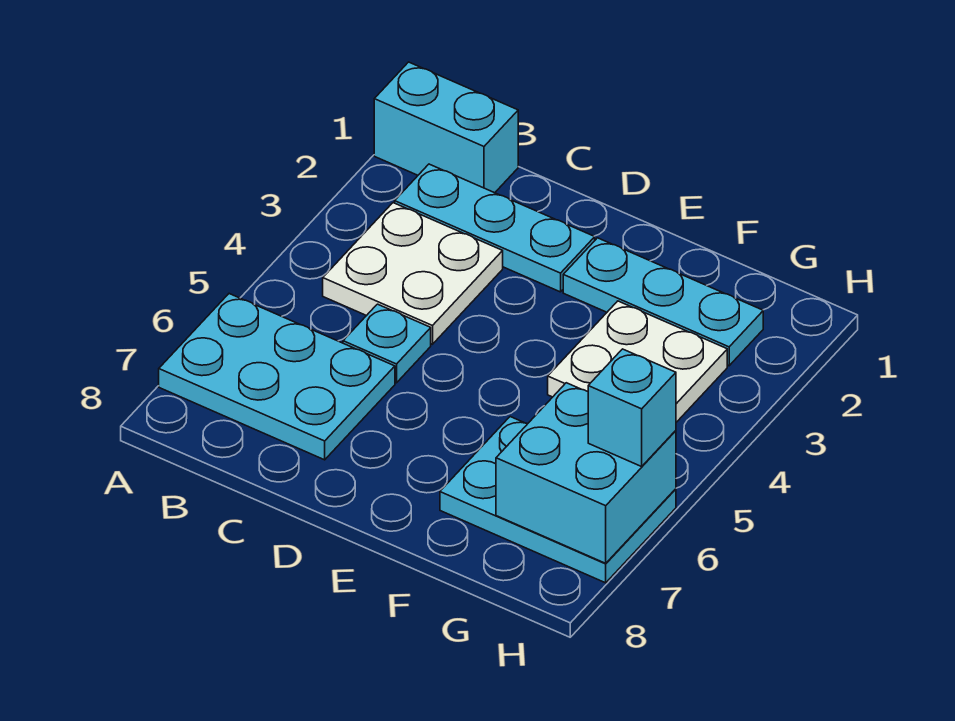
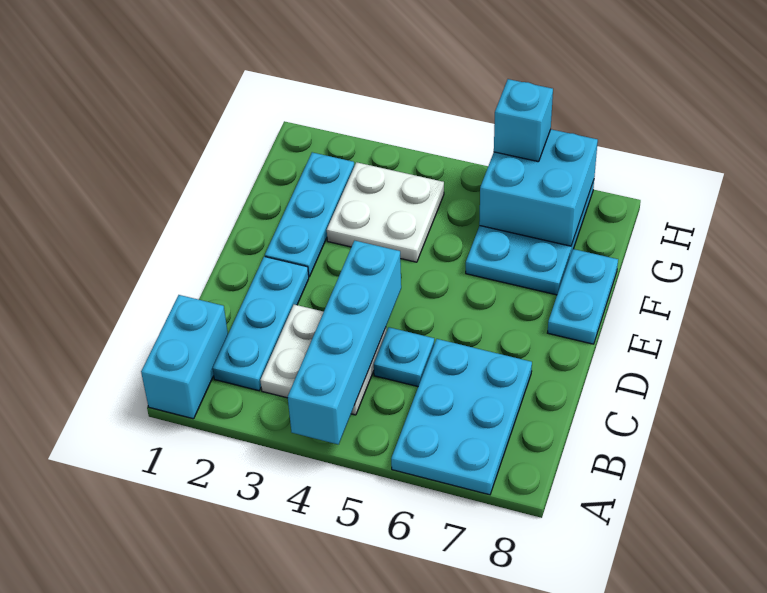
none -> cyan 1x4 brick [288,241,401,445]
none -> cyan 1x2 plate [548,249,618,344]

